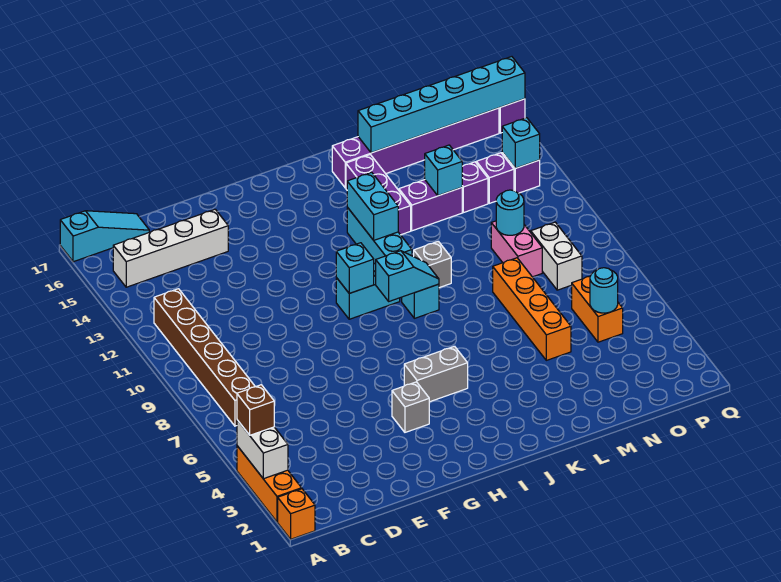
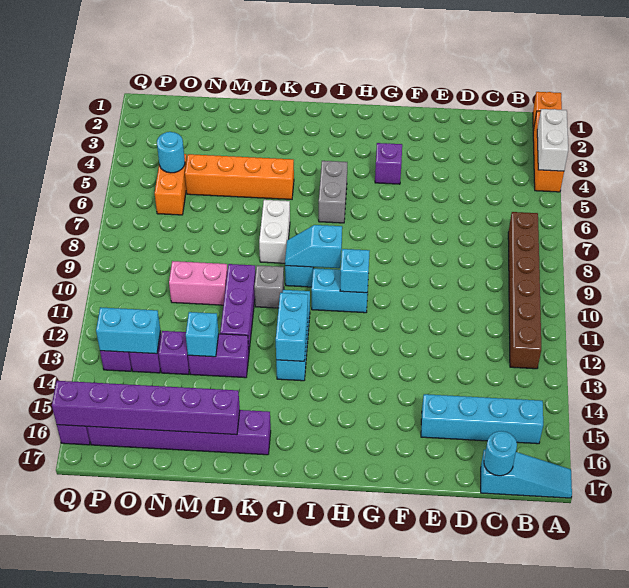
brown 1x1 brick [237,385,274,435] -> none
cyan 1x3 slope [60,211,149,262] -> cyan 1x3 slope turned to [481,450,572,498]
white 1x4 brick [113,209,228,287] -> cyan 1x4 brick [421,394,543,444]
grey 1x1 brick [392,382,429,432] -> purple 1x1 brick [375,143,402,184]
grey 1x2 brick [404,346,468,402] -> grey 1x2 brick turned to [319,161,347,223]
purple 1x3 brick [346,155,411,235] -> purple 1x3 brick moved to [220,264,256,350]
cyan 1x6 brick [358,57,525,153] -> purple 1x6 brick [52,381,240,435]
orange 1x4 brick [493,258,571,360] -> orange 1x4 brick turned to [185,154,294,199]
pink 1x2 brick [491,221,542,277] -> pink 1x2 brick turned to [169,261,228,305]
cyan 1x1 round brick [496,190,524,235] -> cyan 1x1 round brick moved to [484,431,517,476]
white 1x2 brick [531,222,582,290] -> white 1x2 brick moved to [259,200,290,263]
cyan 1x1 brick [502,118,540,168] -> cyan 1x2 brick [96,307,160,354]

